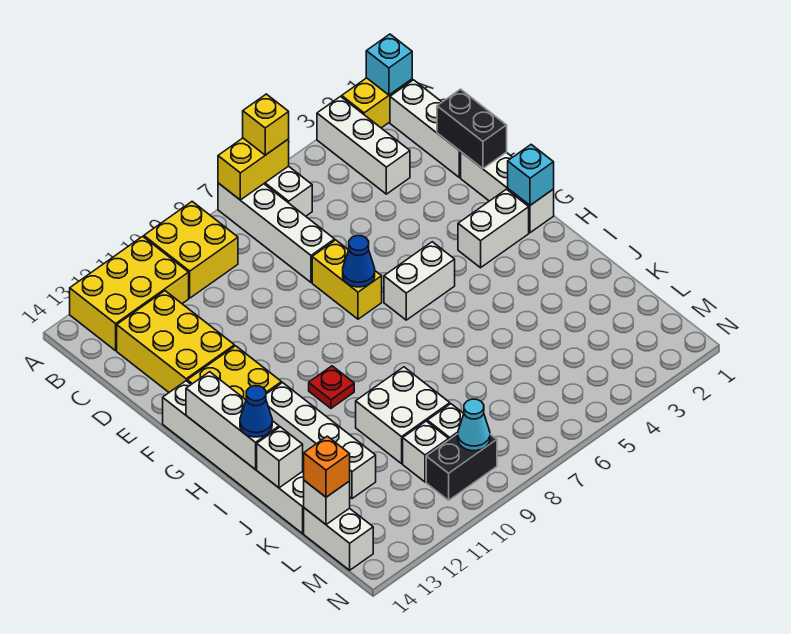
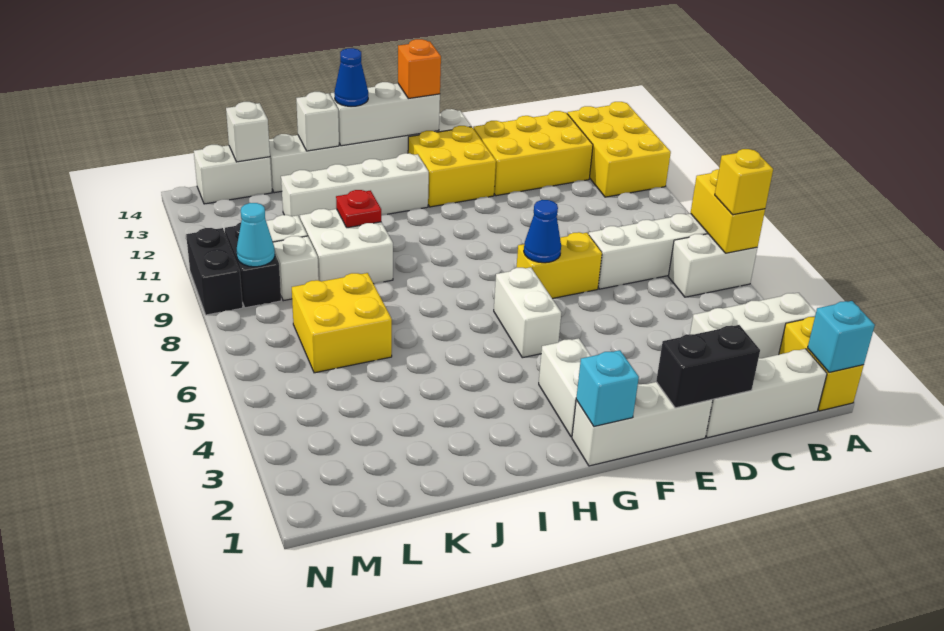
yellow 2x2 brick [144,202,238,298] -> yellow 2x2 brick moved to [292,273,392,373]
red 1x1 plate [309,366,354,408] -> red 1x1 plate moved to [336,190,381,228]
orange 1x1 brick [304,436,350,497] -> orange 1x1 brick moved to [398,39,441,98]
none -> black 1x2 brick [186,228,243,315]

